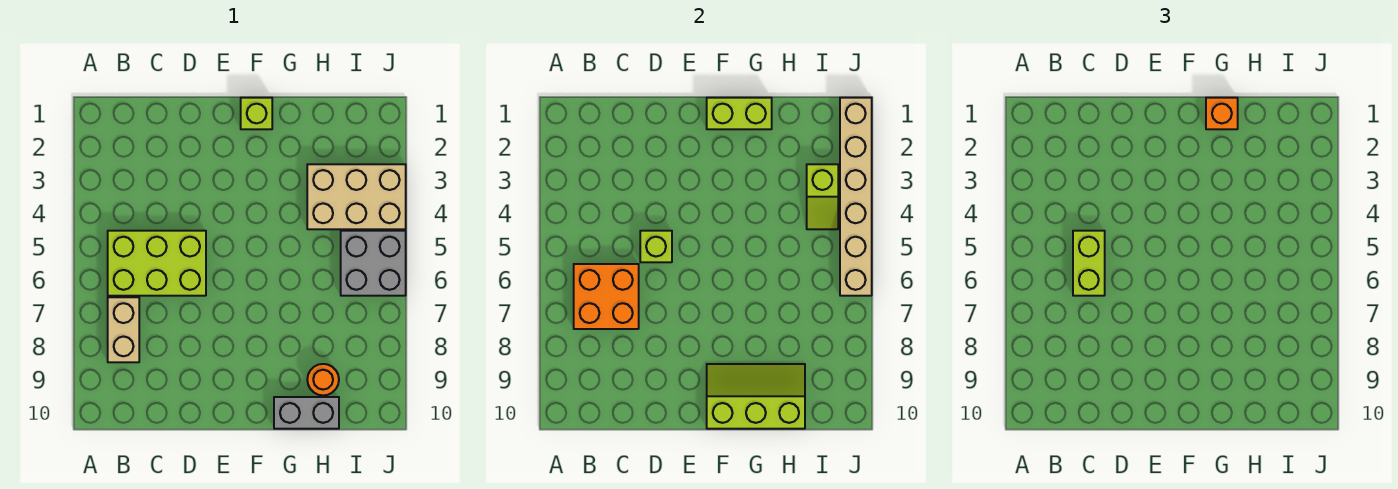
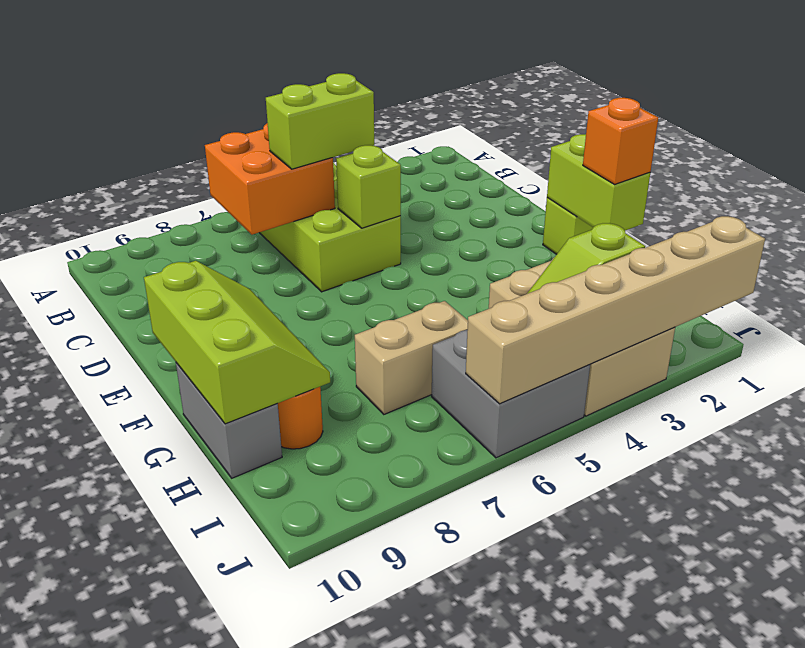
tan 1x2 brick [108,297,139,362] -> tan 1x2 brick moved to [355,301,468,414]

